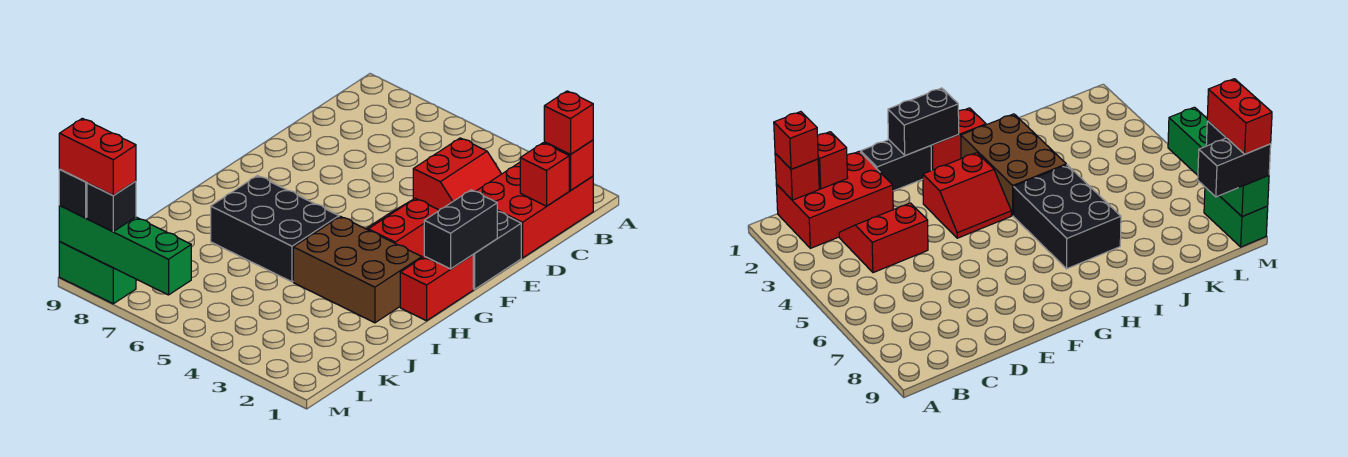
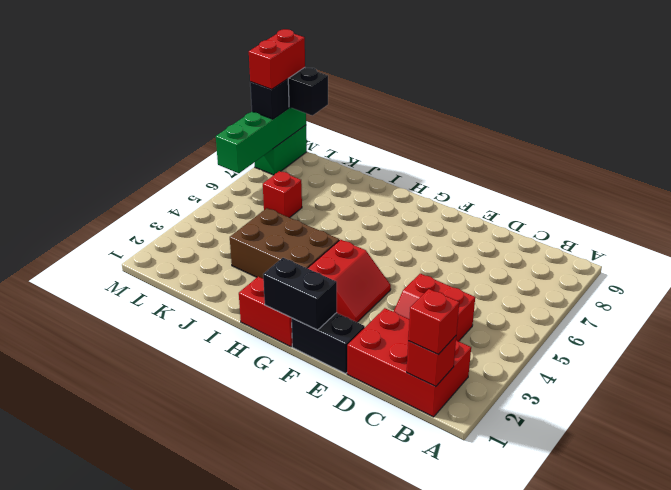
red 1x1 brick [520,143,569,206] -> red 1x1 brick moved to [263,171,302,218]
red 2x2 slope [366,198,439,258] -> red 2x2 slope turned to [308,240,391,322]
brown 2x3 brick [293,216,422,323] -> brown 2x3 brick turned to [230,208,339,279]
black 2x3 brick [211,176,339,282] -> none

